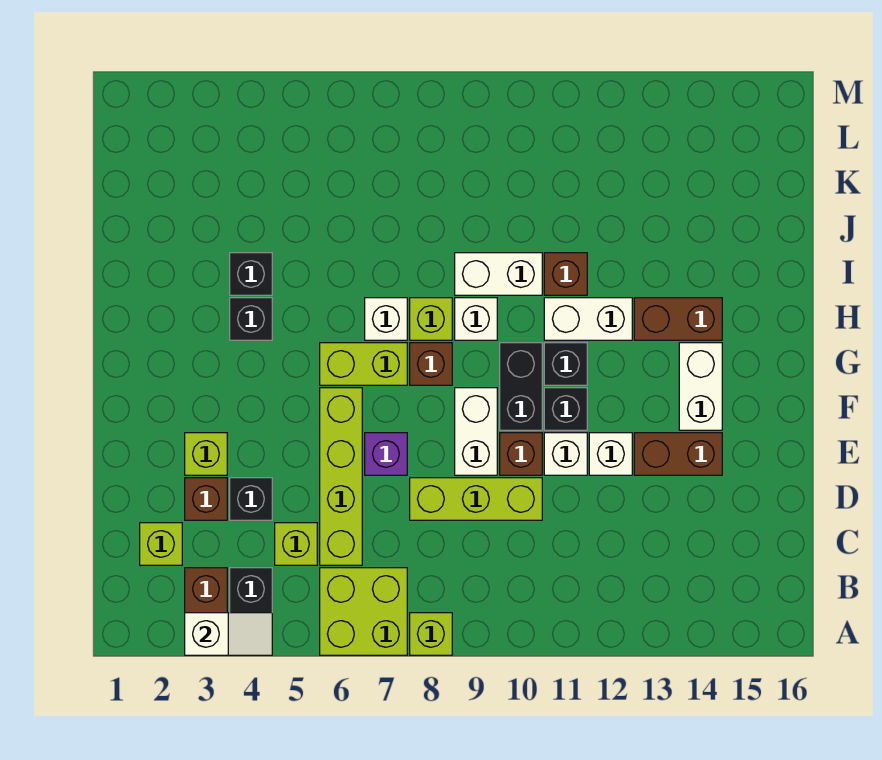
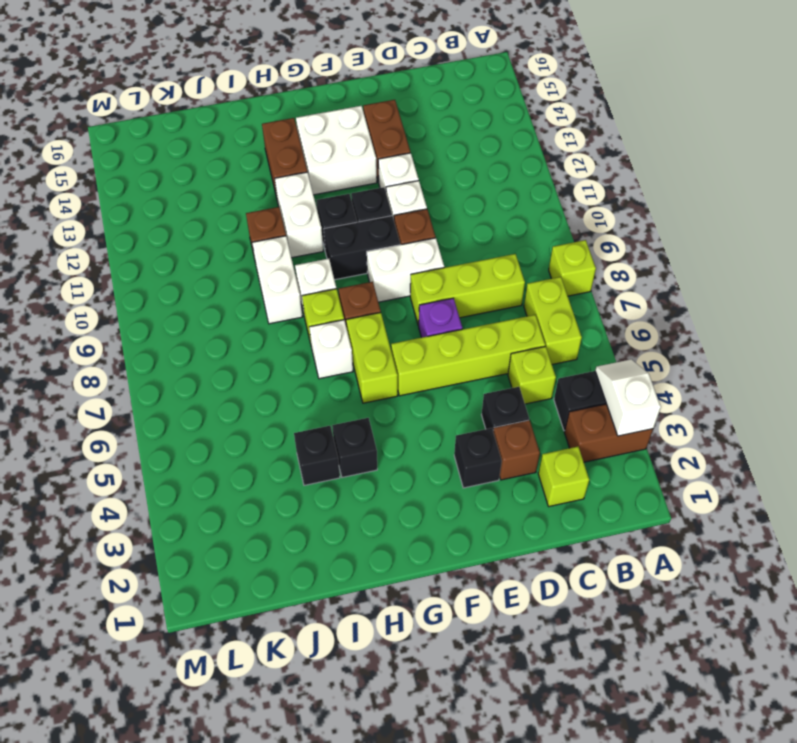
lime 2x2 brick [320,568,407,655] -> lime 1x2 brick [524,277,582,364]
lime 1x3 brick [410,478,542,520] -> lime 1x3 brick turned to [410,254,525,326]
lime 1x1 brick [185,433,227,475] -> black 1x1 brick [454,428,502,488]
white 1x2 brick [679,343,722,430] -> white 2x2 brick [296,106,377,195]

